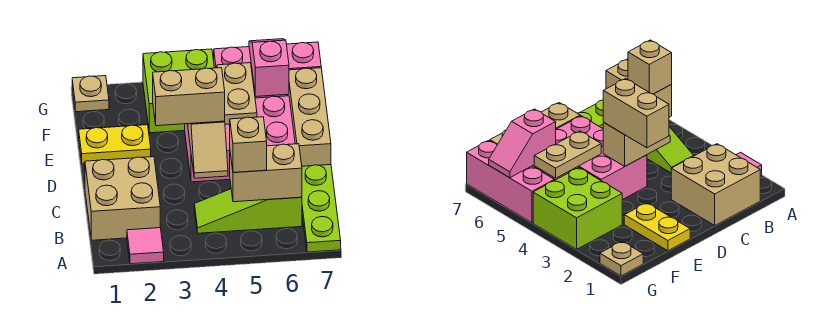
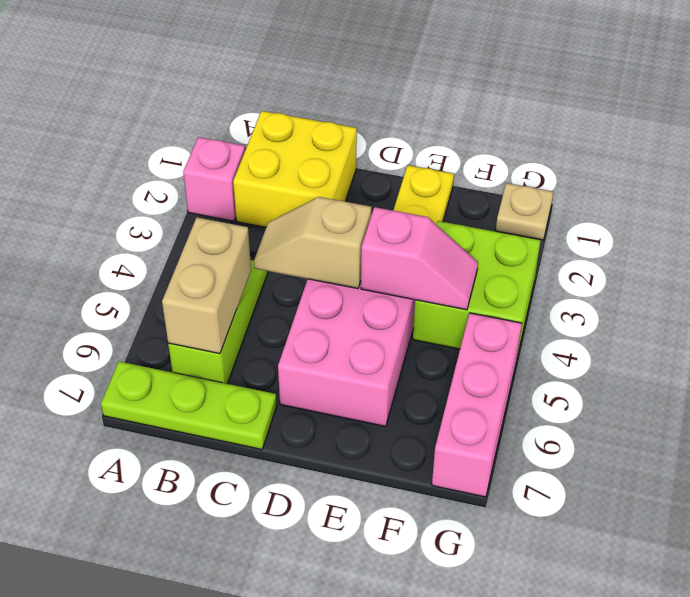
pink 1x1 tile [127,228,164,264] -> pink 1x1 brick [183,137,245,221]
tan 2x2 brick [85,157,160,240] -> yellow 2x2 brick [233,111,357,227]
tan 1x1 brick [230,117,267,173] -> none
tan 1x2 brick [153,68,225,126] -> none
tan 1x3 brick [288,68,331,166] -> none
tan 1x2 plate [217,63,257,124] -> none
pink 1x2 slope [249,39,289,96] -> pink 1x2 slope moved to [361,207,478,310]

